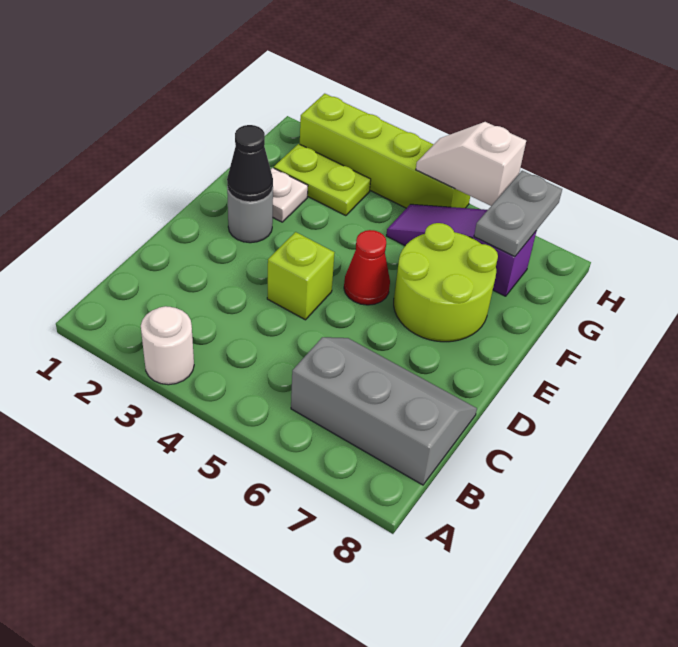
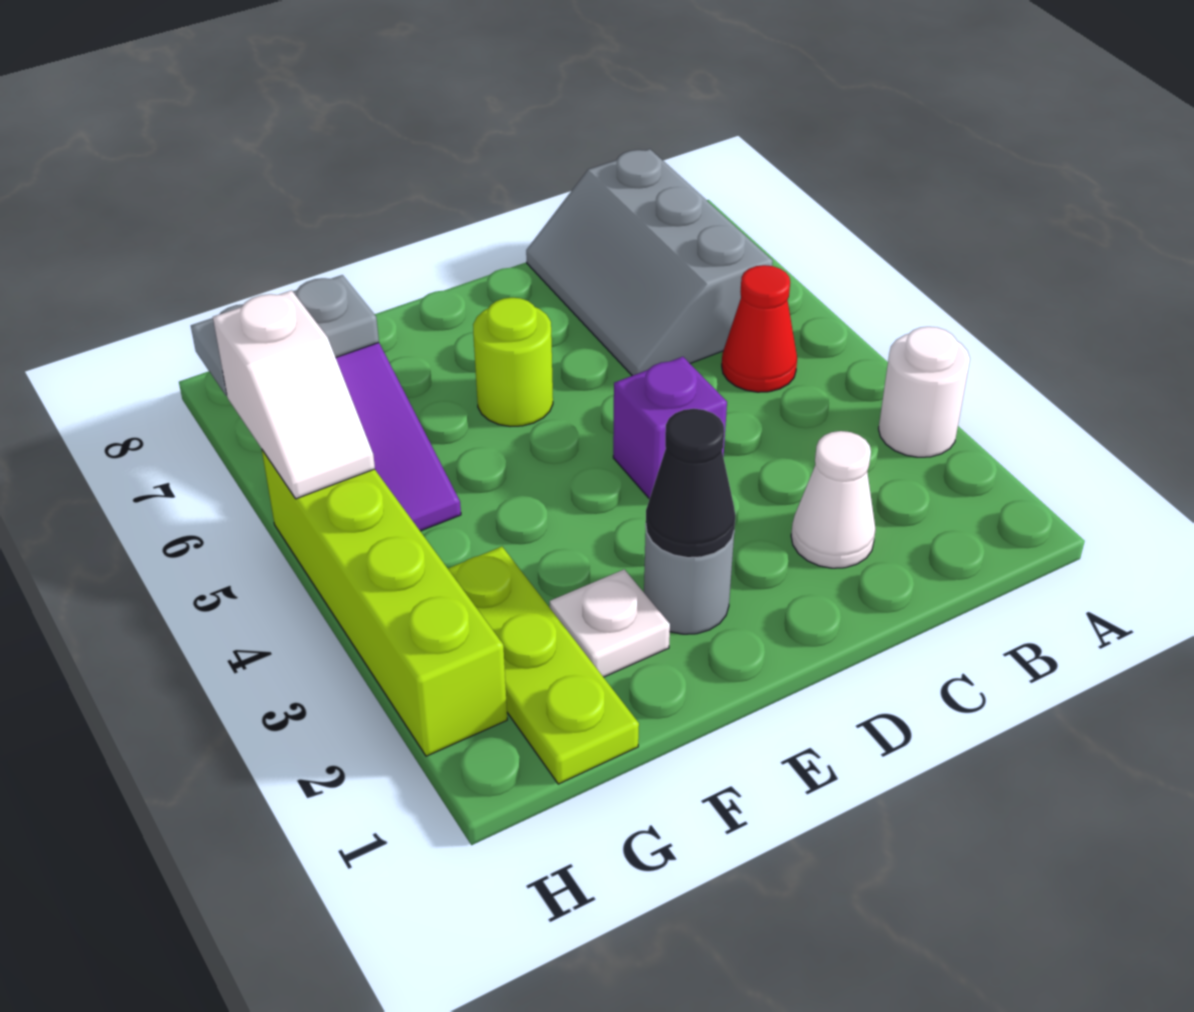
none -> white 1x1 cone [791,431,876,568]
lime 1x1 brick [267,232,335,320] -> purple 1x1 brick [613,357,727,499]
red 1x1 cone [344,230,390,305] -> red 1x1 cone moved to [722,265,797,392]
lime 2x2 round brick [394,223,498,342] -> lime 1x1 round brick [473,298,553,427]
lime 1x2 plate [274,144,371,216] -> lime 1x3 plate [448,547,639,784]

